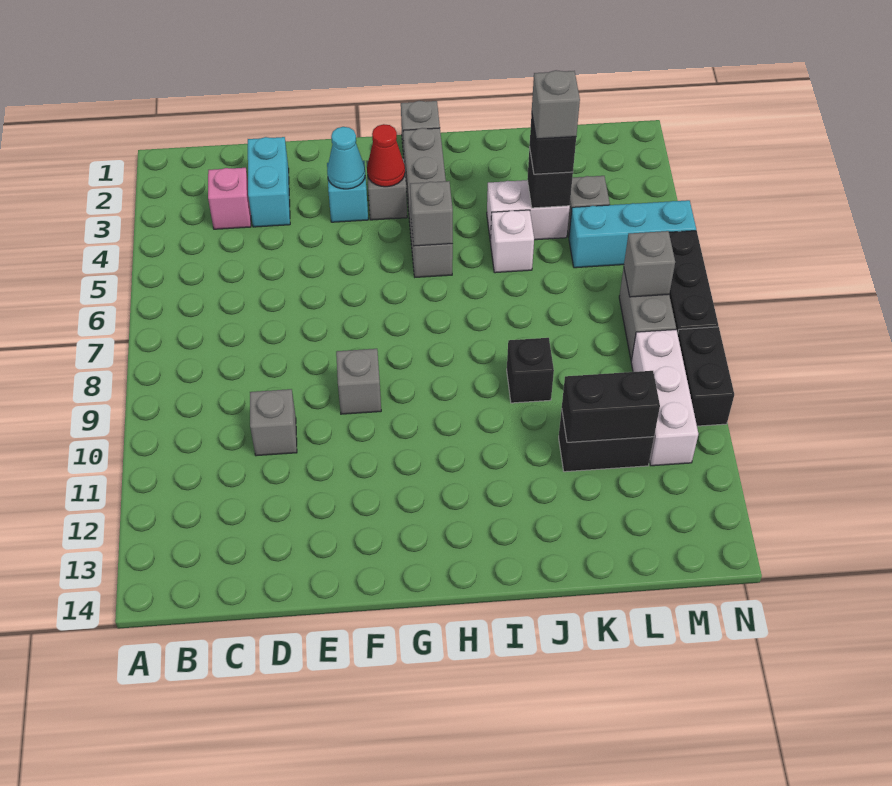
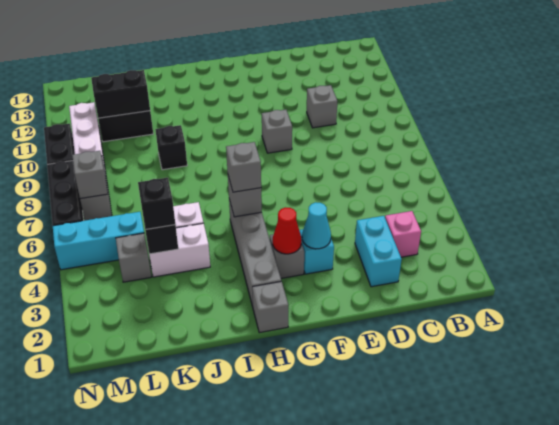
grey 1x1 brick [532,70,580,139] -> grey 1x1 brick moved to [226,142,261,192]

